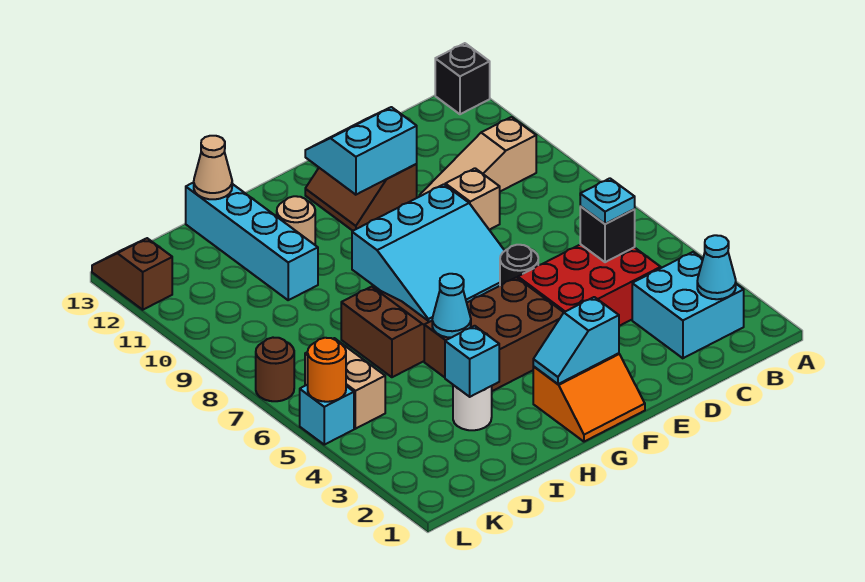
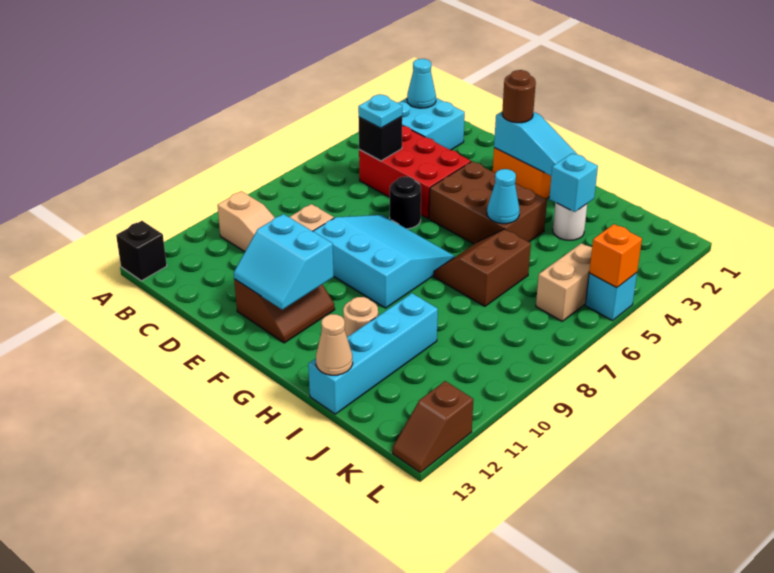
cyan 1x2 slope [533,297,619,384] -> cyan 1x3 slope [494,112,577,176]
orange 1x1 round brick [308,338,346,402] -> orange 1x1 brick [589,224,642,288]
brown 1x1 round brick [256,338,294,401] -> brown 1x1 round brick moved to [502,70,536,123]

